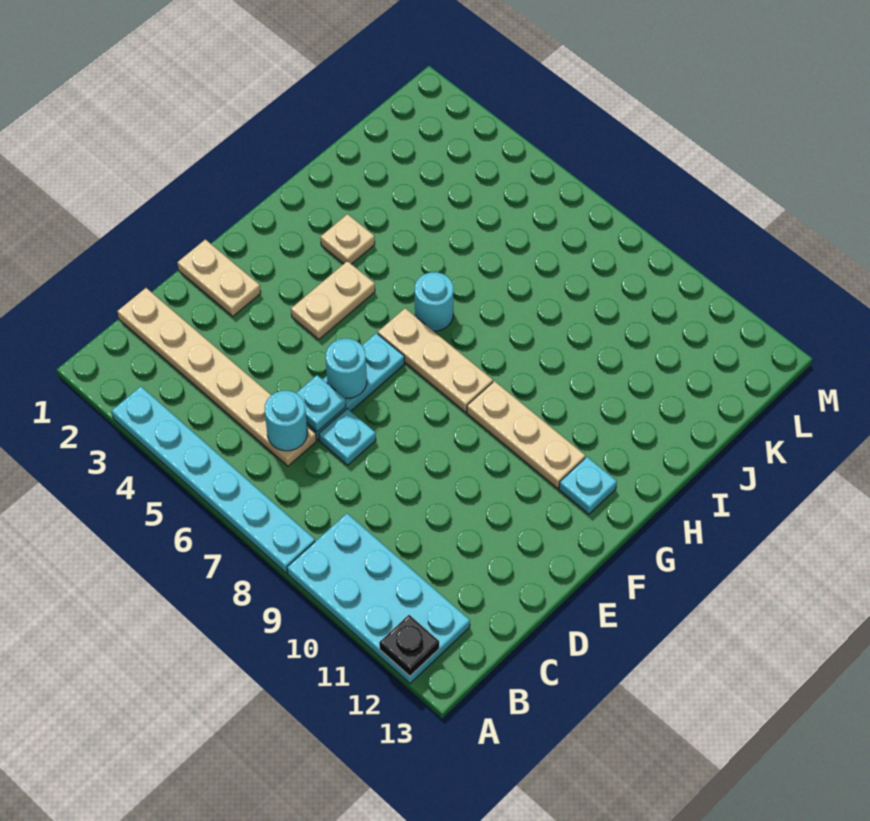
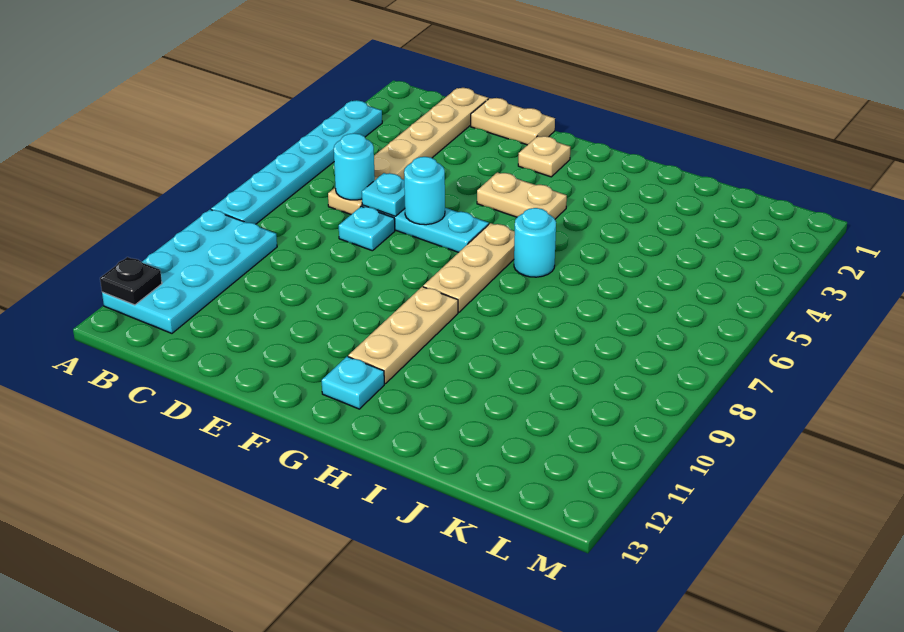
tan 1x2 plate [177,239,261,316] -> tan 1x2 plate turned to [471,98,555,145]
tan 1x1 plate [320,214,375,264] -> tan 1x1 plate moved to [518,136,570,177]

